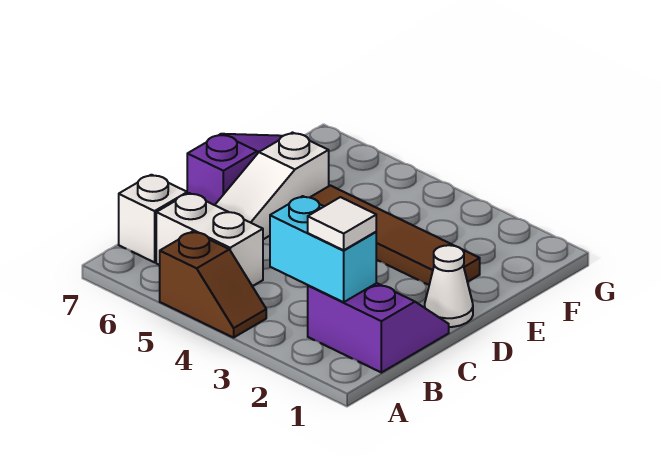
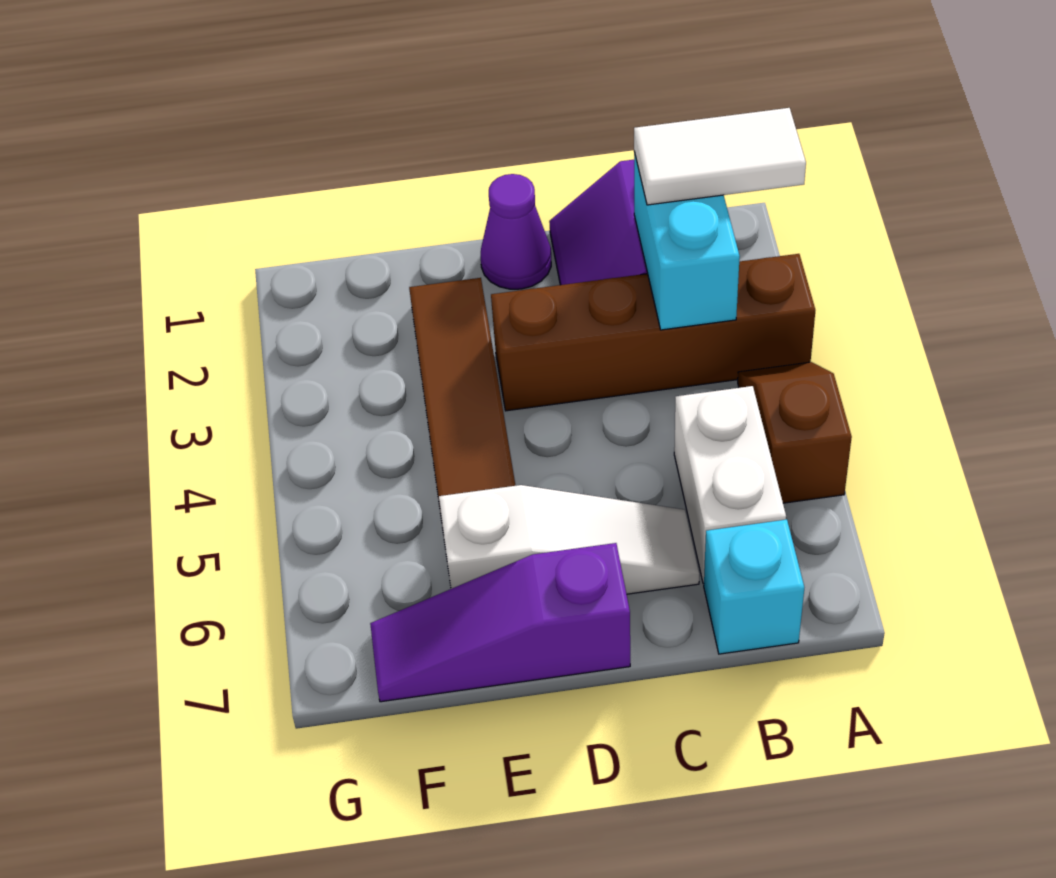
none -> brown 1x4 brick [491,254,815,411]
white 1x1 tile [308,197,376,250] -> white 1x2 tile [634,108,806,205]
white 1x1 brick [119,175,187,262] -> cyan 1x1 brick [704,519,804,654]
white 1x1 cone [425,245,473,327] -> purple 1x1 cone [481,174,551,289]

